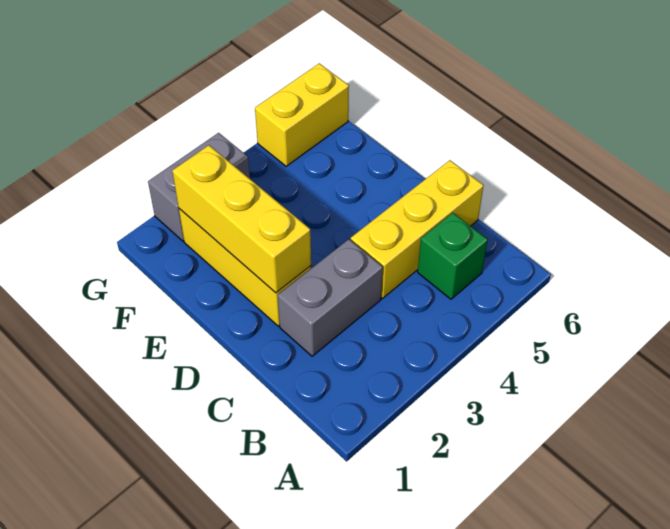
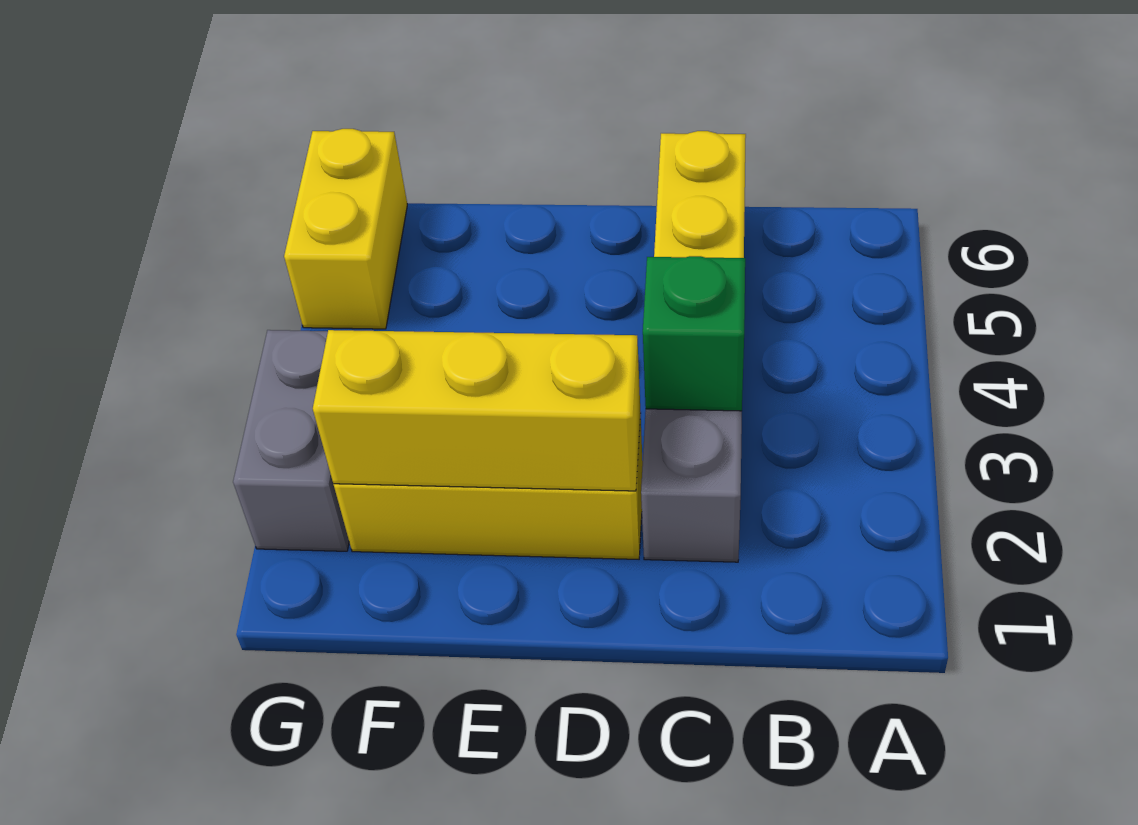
green 1x1 brick [418,213,488,299] -> green 1x1 brick moved to [643,256,745,411]

